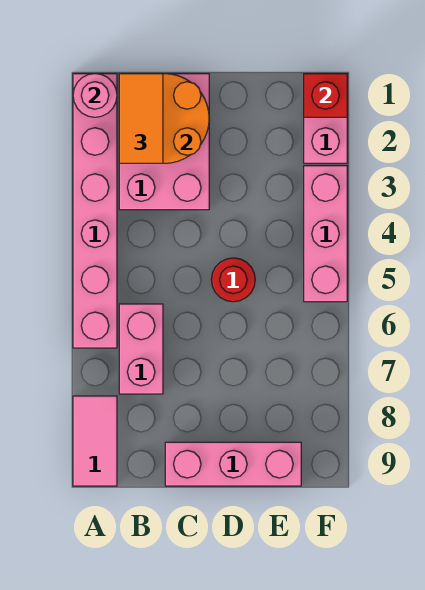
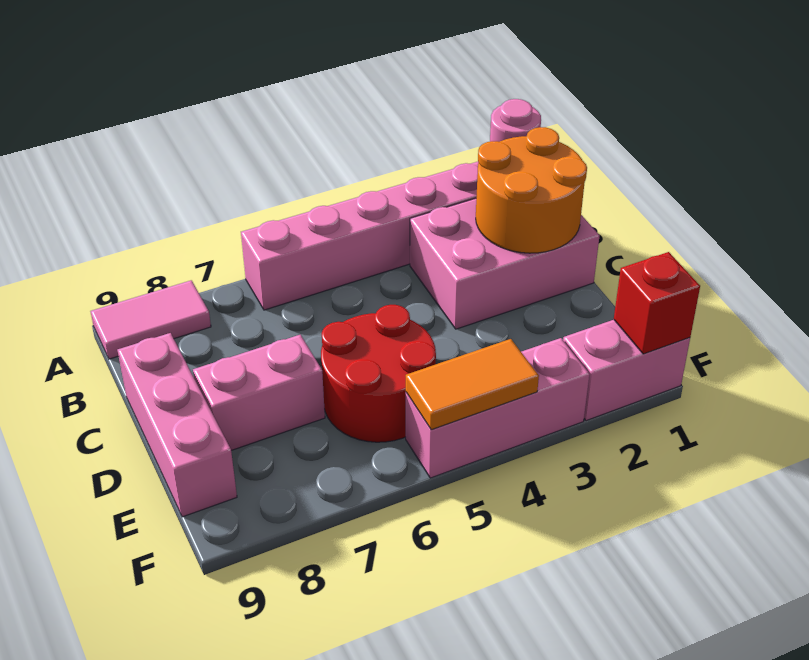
orange 1x2 tile [119,74,163,163] -> orange 1x2 tile moved to [406,339,539,430]
pink 1x2 brick [119,304,163,394] -> pink 1x2 brick moved to [193,335,325,450]
red 1x1 round brick [211,258,255,302] -> red 2x2 round brick [321,305,436,442]

